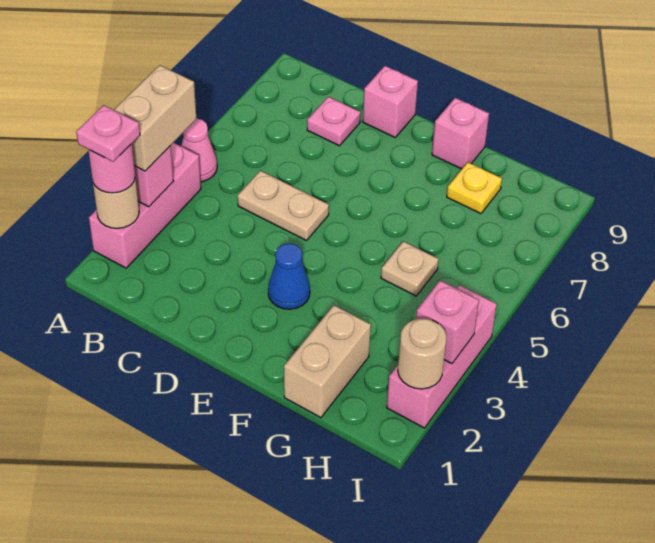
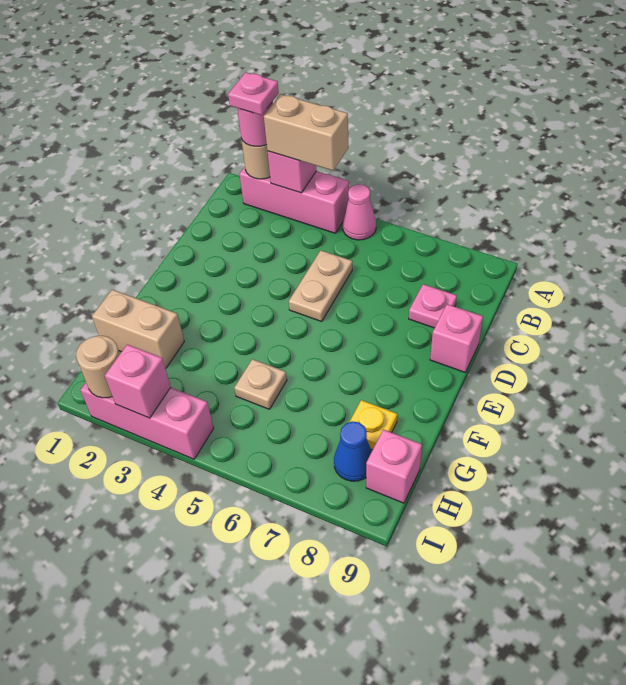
blue 1x1 cone [268,243,310,309] -> blue 1x1 cone moved to [334,421,372,481]
pink 1x1 brick [432,98,489,169] -> pink 1x1 brick moved to [366,429,422,503]

